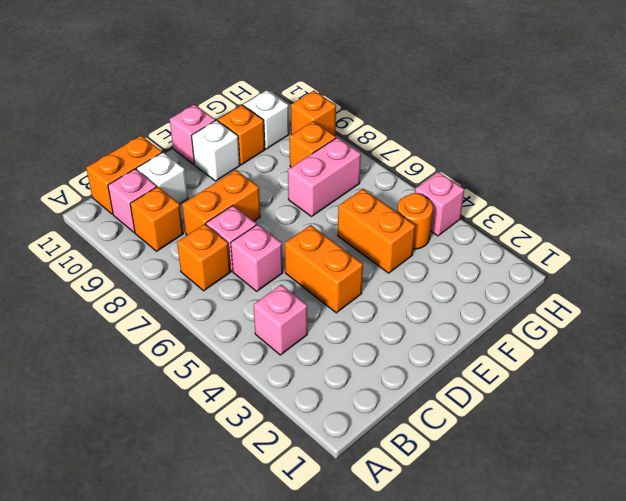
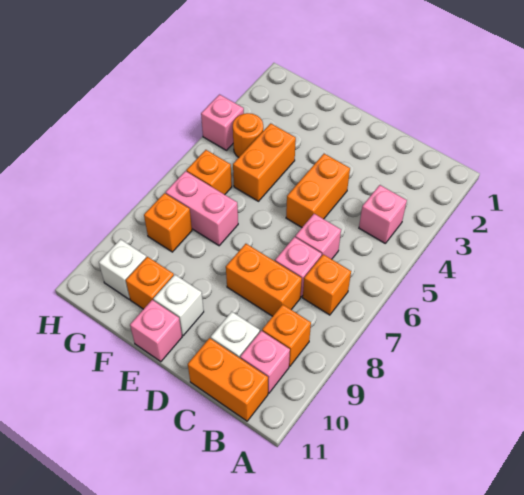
orange 1x1 brick [291,91,336,136] -> orange 1x1 brick moved to [186,150,232,195]

